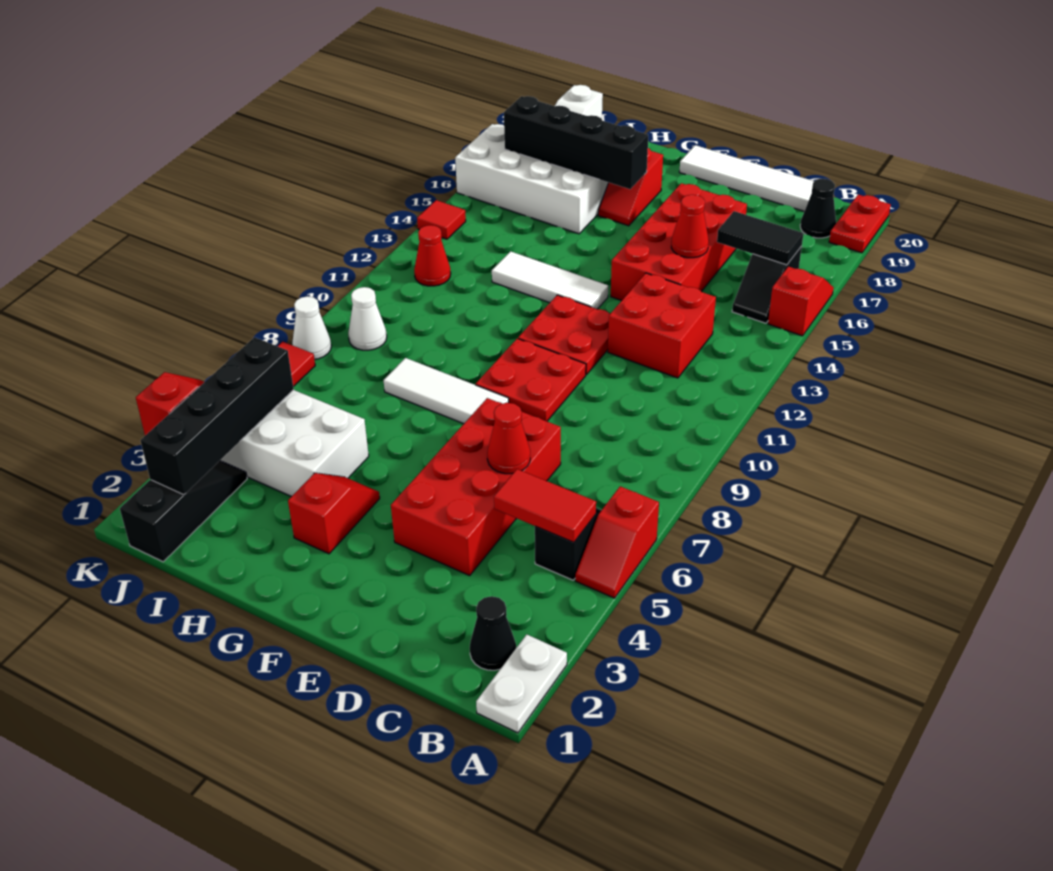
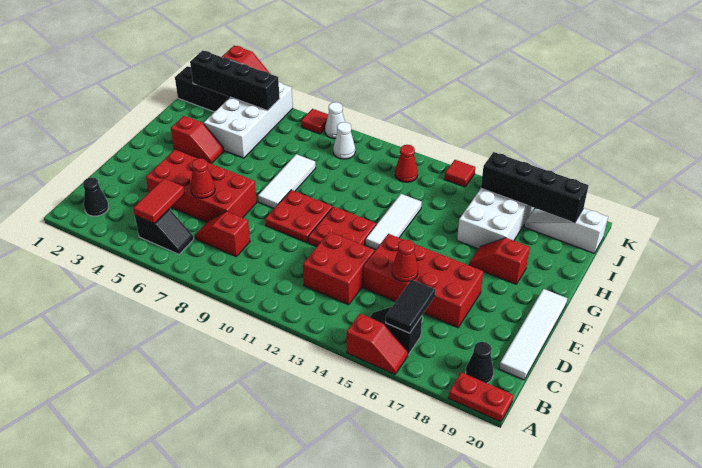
white 1x2 plate [476,635,567,733] -> none
red 1x2 slope [575,486,659,598] -> red 1x2 slope moved to [195,211,250,257]
black 1x4 brick [504,96,648,189] -> black 1x4 brick turned to [481,152,589,222]

